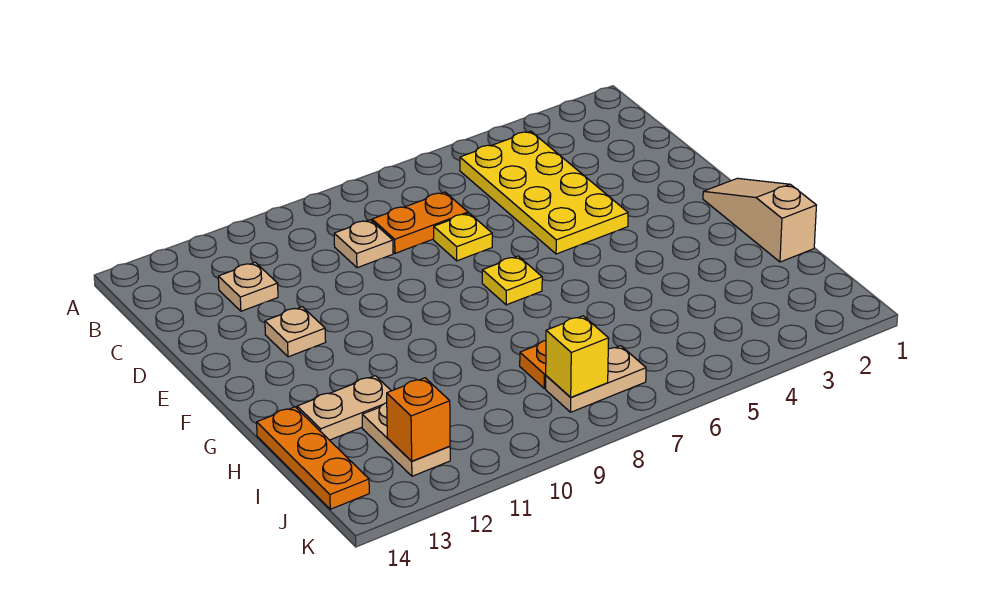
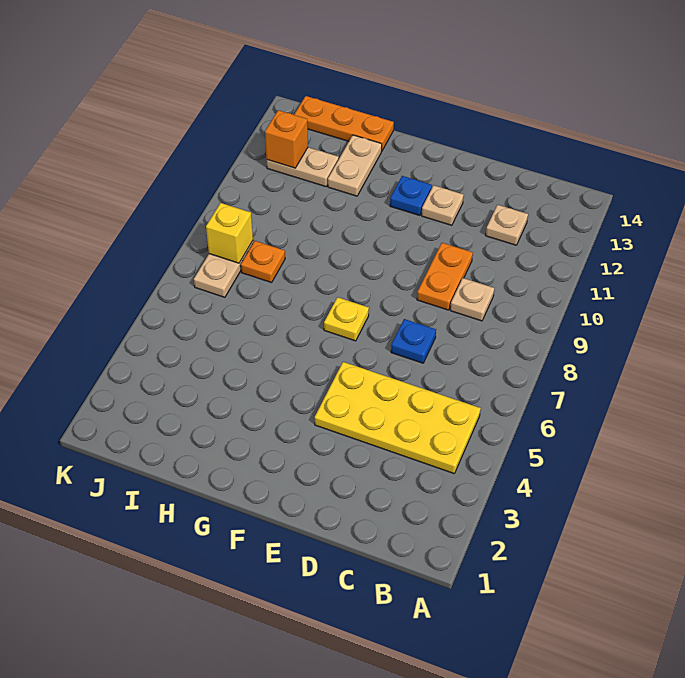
orange 1x2 plate [372,192,468,253] -> orange 1x2 plate moved to [417,243,473,310]
yellow 1x1 plate [434,213,492,261] -> blue 1x1 plate [391,319,436,363]
tan 1x3 slope [703,178,816,262] -> none
none -> blue 1x1 plate [390,176,432,216]

